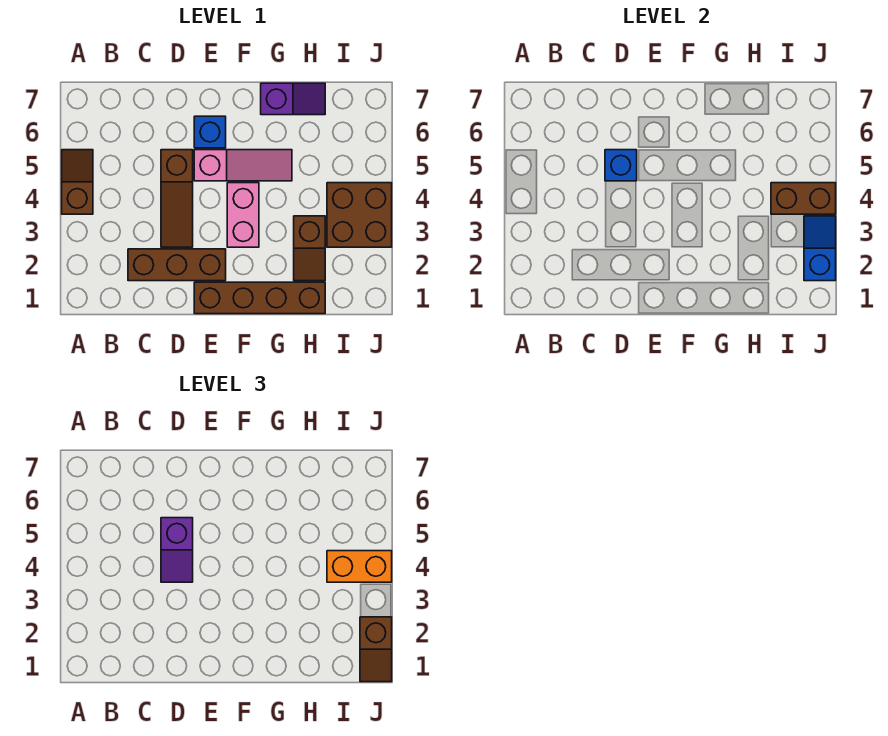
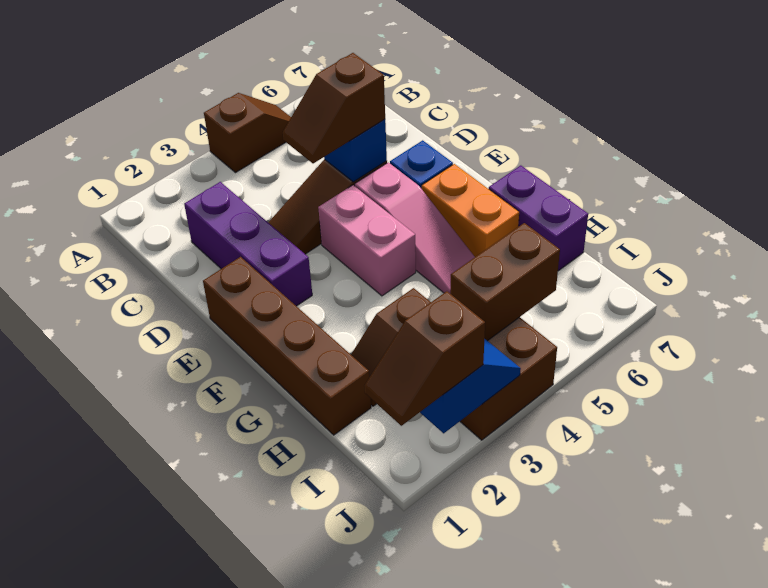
brown 1x3 brick [128,249,226,281] -> purple 1x3 brick [184,182,312,306]
purple 1x2 slope [161,518,193,582] -> brown 1x2 slope [283,53,385,163]
pink 1x2 brick [227,183,259,247] -> pink 1x2 brick turned to [318,185,416,296]
purple 1x2 slope [261,83,325,115] -> purple 1x2 brick [489,165,588,271]
brown 1x2 brick [771,183,836,214] -> brown 1x2 brick turned to [450,223,560,341]
orange 1x2 brick [327,551,392,582] -> orange 1x2 brick moved to [422,164,519,257]

